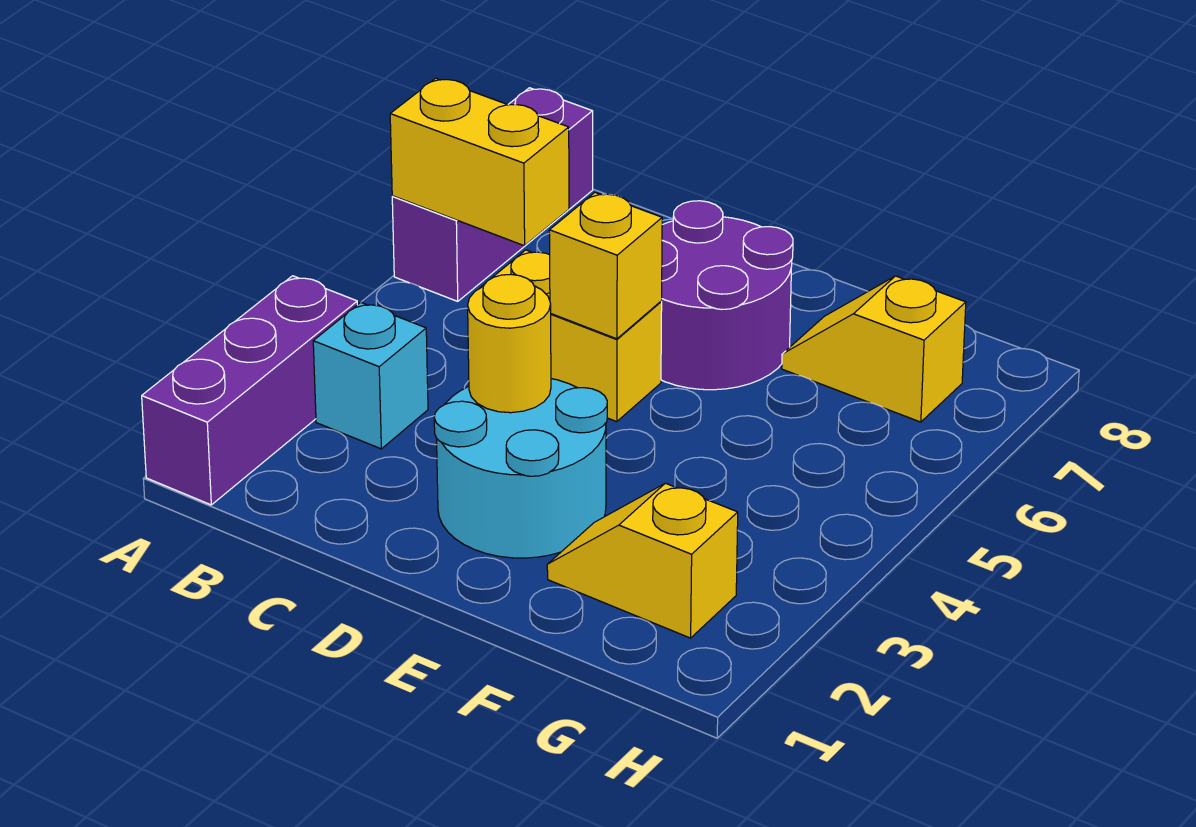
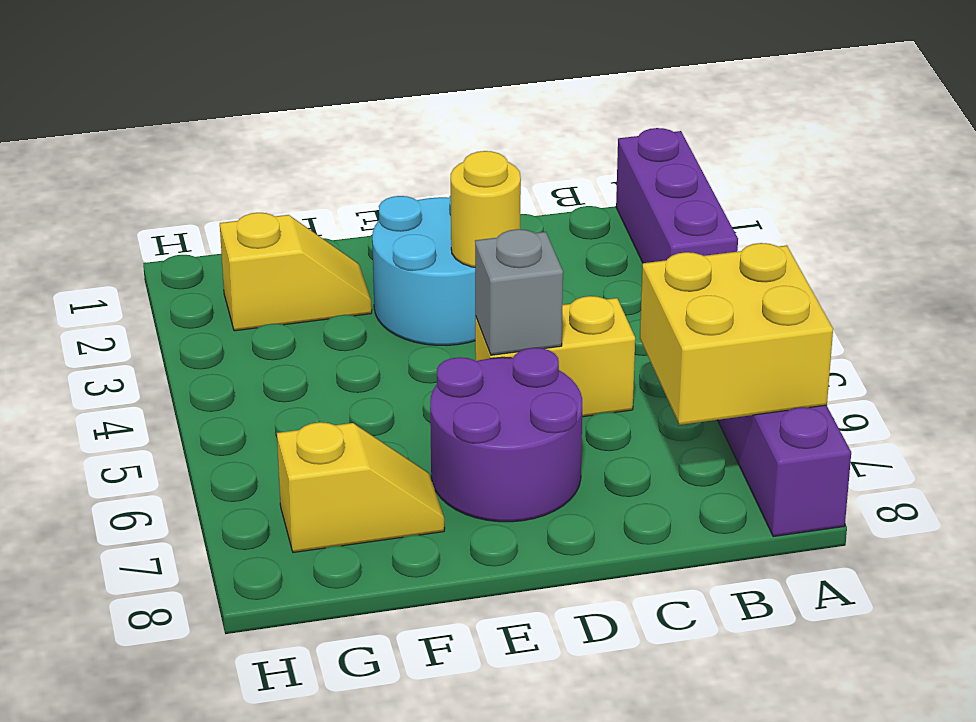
yellow 1x2 brick [390,78,569,246] -> yellow 2x2 brick [640,243,833,425]
cyan 1x1 brick [313,302,428,449] -> none
yellow 1x1 brick [549,193,662,339] -> grey 1x1 brick [475,229,563,355]

